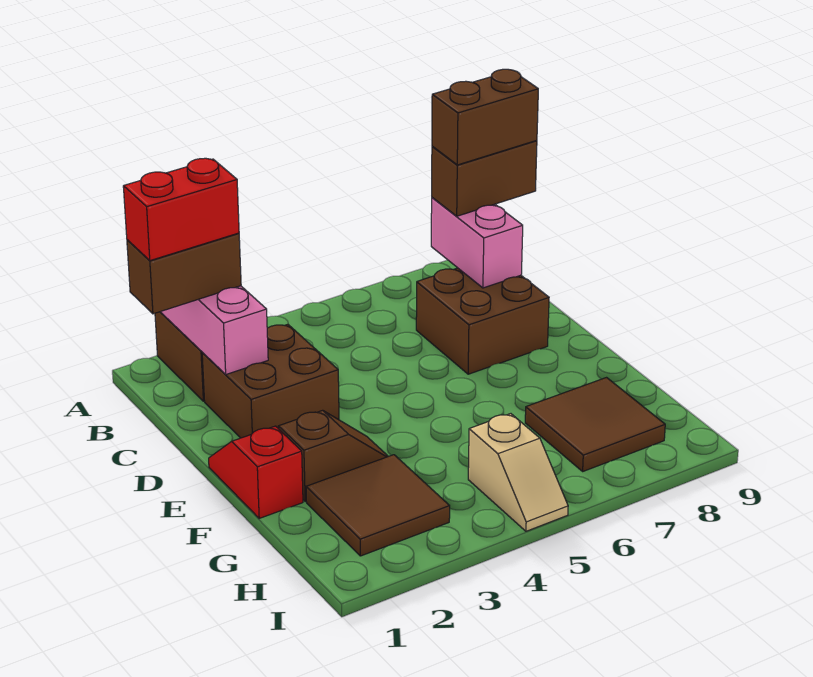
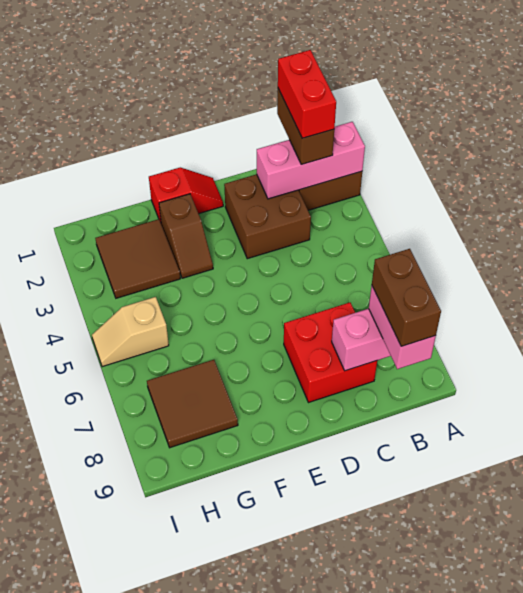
brown 1x2 brick [432,140,537,216] -> pink 1x2 brick [369,286,436,369]
brown 2x2 brick [416,268,549,374] -> red 2x2 brick [284,303,377,403]

